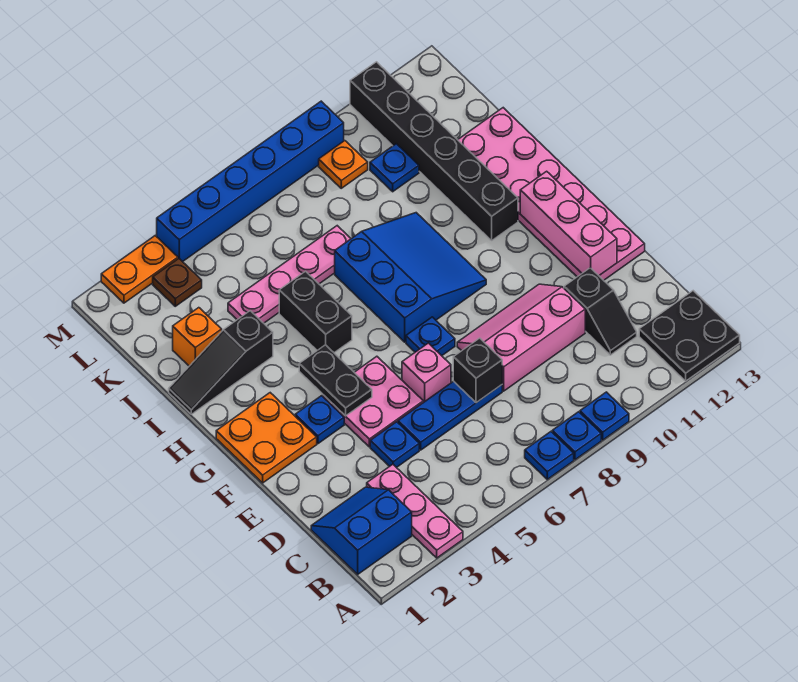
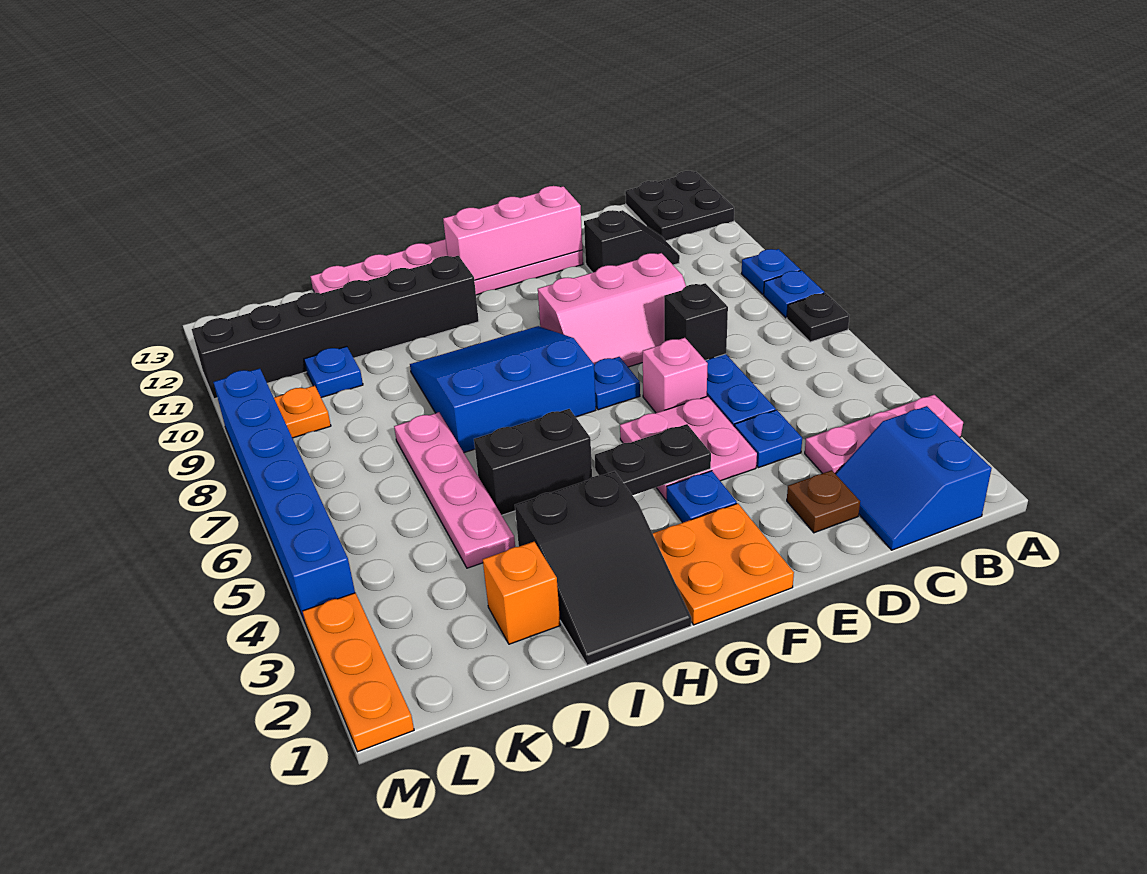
blue 1x1 plate [525,432,574,479] -> black 1x1 plate [787,293,850,342]
pink 2x3 slope [457,284,585,391] -> pink 2x3 slope turned to [538,253,686,367]
black 1x3 slope [169,311,273,414] -> black 2x3 slope [515,471,691,665]
brown 1x1 plate [153,259,202,306] -> brown 1x1 plate moved to [787,470,860,533]
orange 1x2 plate [101,236,178,303] -> orange 1x3 plate [303,593,414,752]

